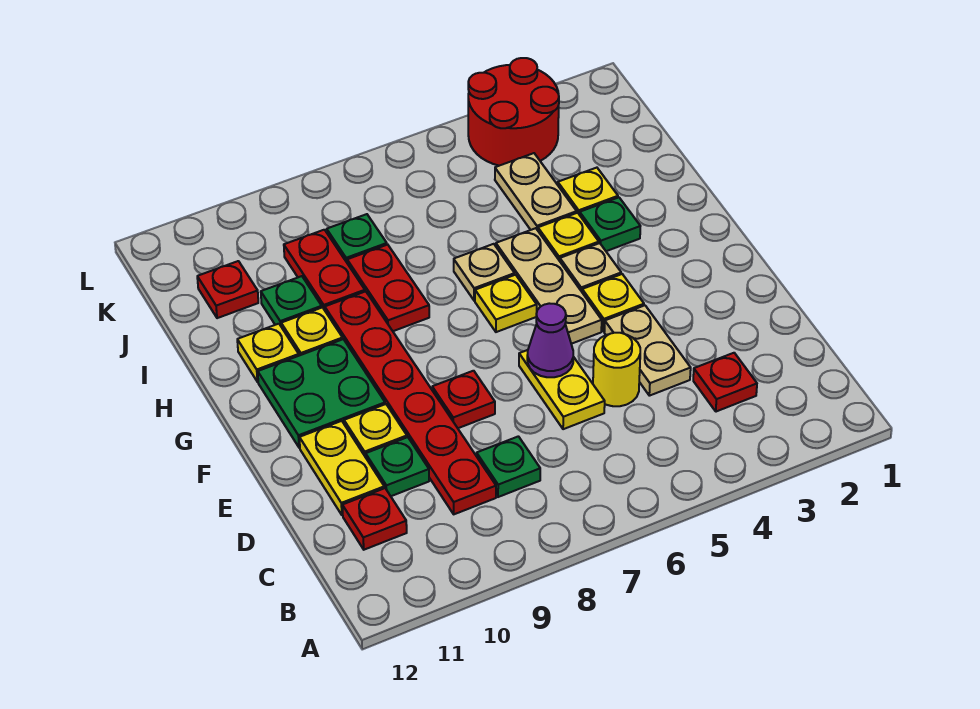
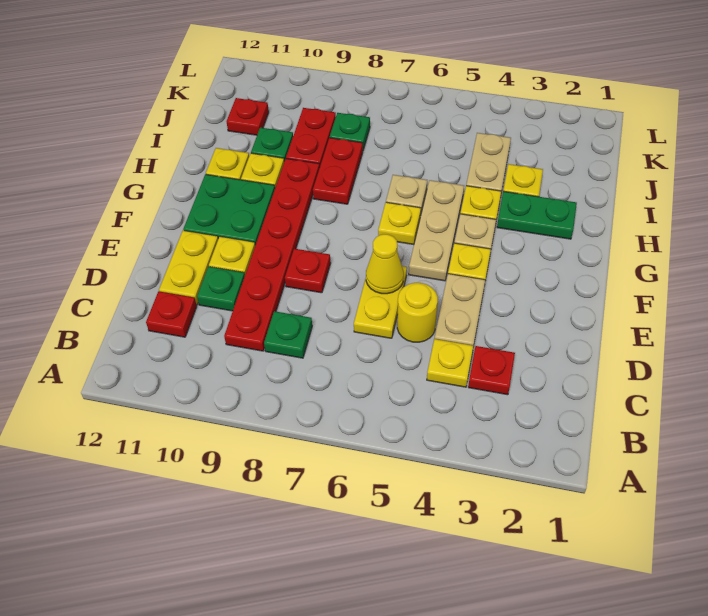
none -> yellow 1x1 plate [427,339,473,387]
purple 1x1 cone [527,303,573,377] -> yellow 1x1 cone [366,234,404,294]
green 1x1 plate [580,197,640,251] -> green 1x2 plate [497,191,577,239]
red 2x2 round brick [468,58,559,166] -> none

